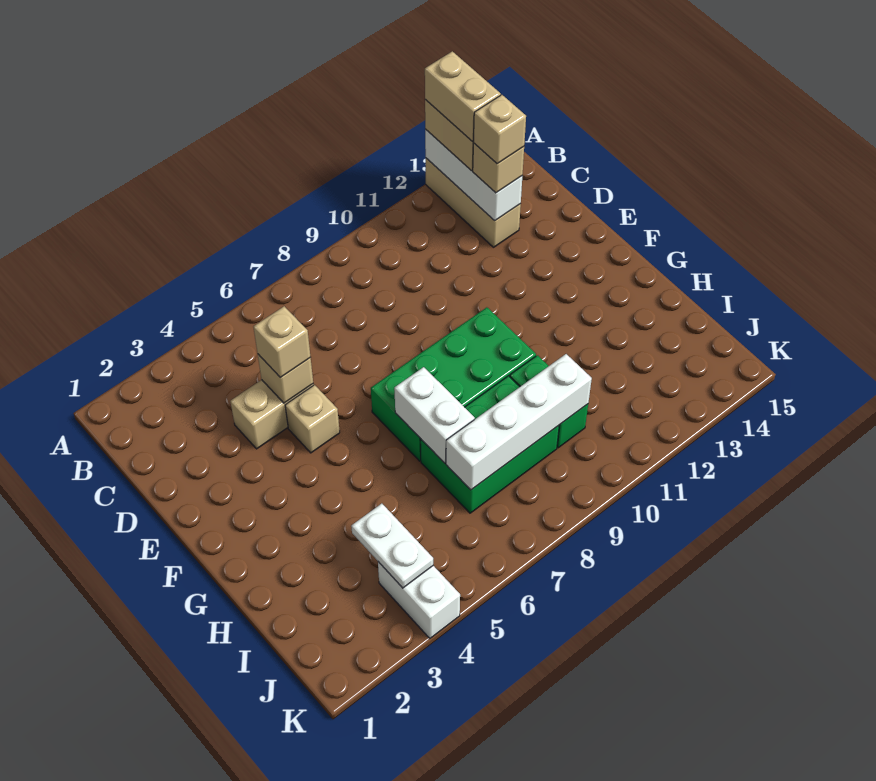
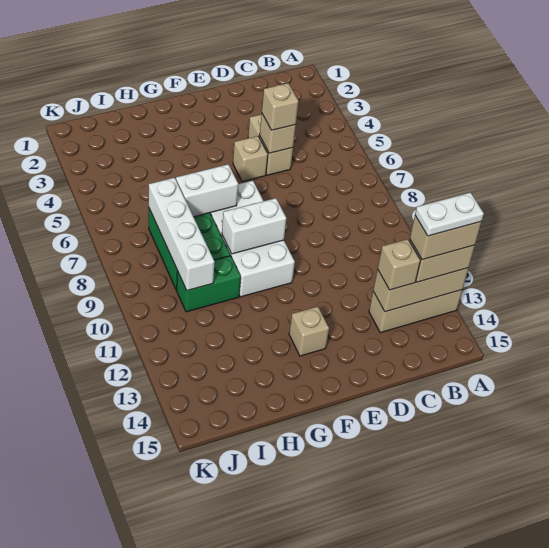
white 1x3 brick [425,129,522,221] -> tan 1x3 brick [373,268,468,312]
tan 1x1 brick [473,95,526,164] -> tan 1x1 brick moved to [289,307,329,356]
green 2x4 brick [371,307,536,461] -> white 2x4 brick [210,181,295,297]
white 1x2 plate [351,504,433,588] -> white 1x2 plate moved to [415,193,484,236]
white 1x2 brick [378,562,460,638] -> white 1x2 brick moved to [222,198,286,254]

